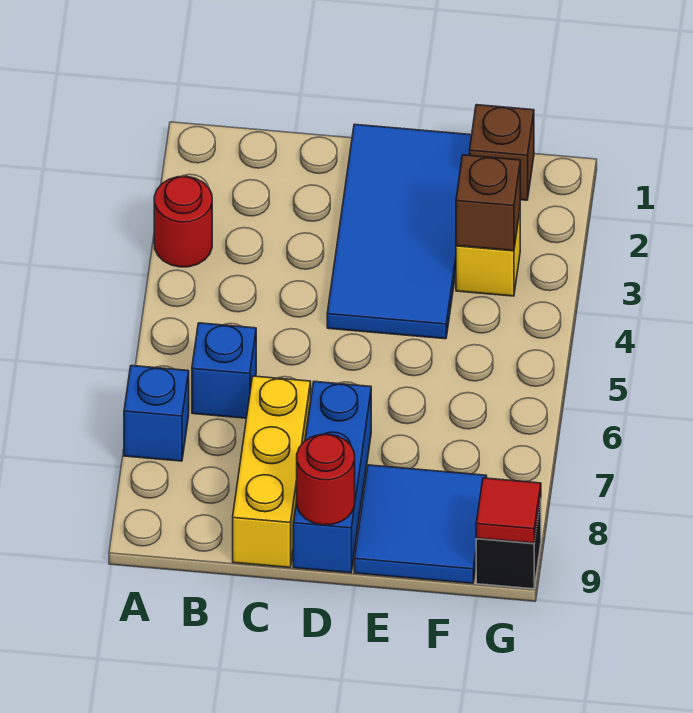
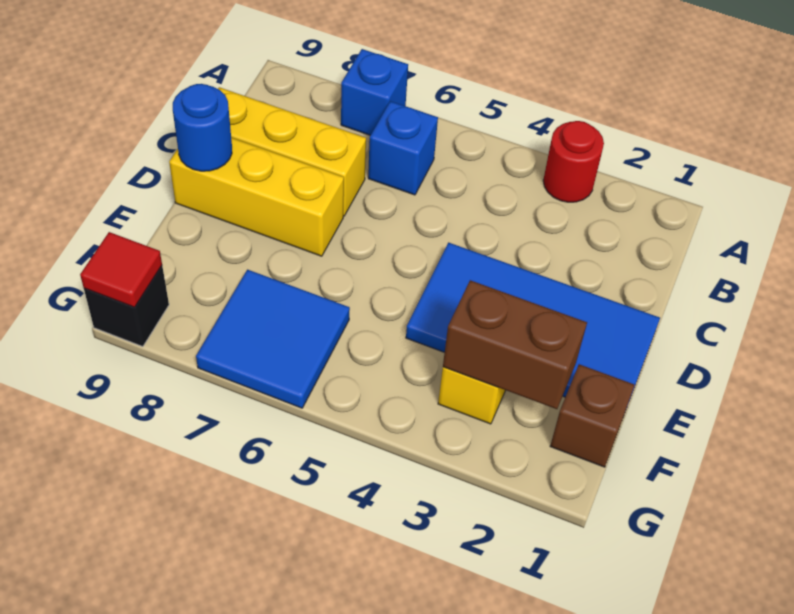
blue 1x3 brick [293,382,371,573] -> yellow 1x3 brick [169,138,344,256]
red 1x1 round brick [297,434,355,525] -> blue 1x1 round brick [173,84,232,171]
blue 2x2 tile [354,465,487,584] -> blue 2x2 tile moved to [196,270,350,408]
brown 1x1 brick [456,155,520,251] -> brown 1x2 brick [443,280,587,409]

